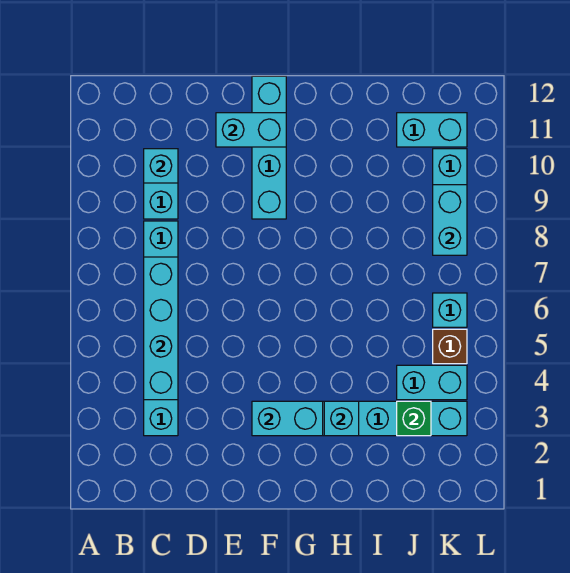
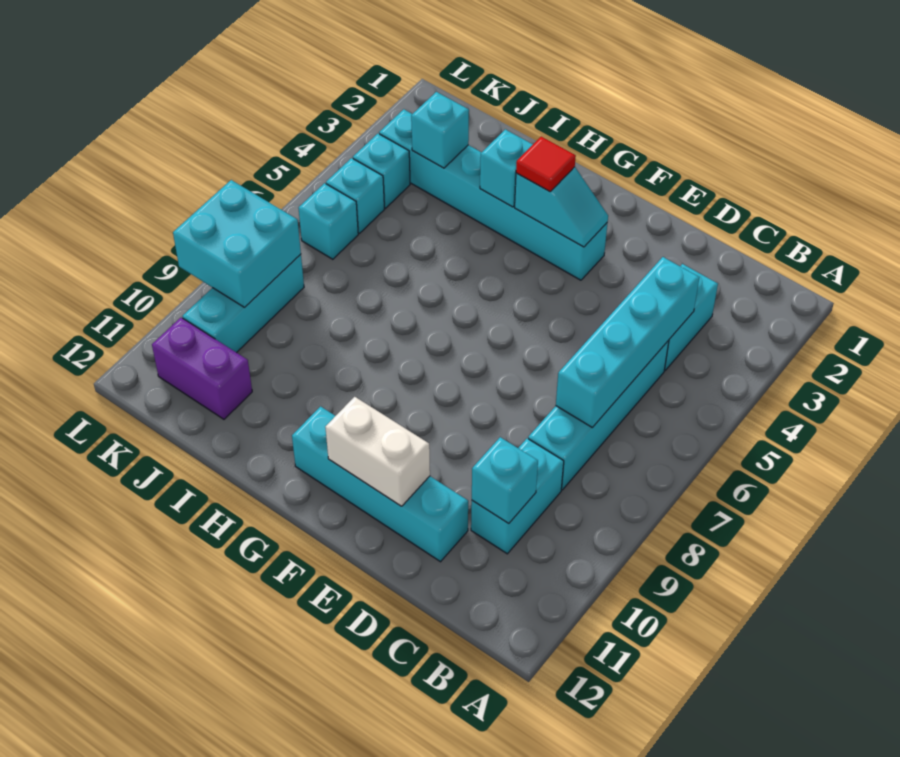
cyan 1x2 brick [216,113,286,147] -> white 1x2 brick [325,397,430,506]
cyan 1x2 brick [252,401,323,436] -> cyan 1x2 slope [515,167,608,247]
cyan 1x4 brick [252,76,286,219] -> cyan 1x4 brick turned to [292,406,468,562]
none -> red 1x1 tile [516,137,576,192]
green 1x1 brick [397,401,431,436] -> cyan 1x1 brick [411,92,469,168]
cyan 1x2 brick [397,365,467,400] -> cyan 1x1 brick [353,134,410,208]
cyan 1x2 brick [397,113,467,147] -> purple 1x2 brick [152,318,252,419]
brown 1x1 brick [433,329,467,364] -> cyan 1x1 brick [326,158,384,233]
cyan 1x2 brick [433,185,467,255] -> cyan 2x2 brick [173,180,301,307]

